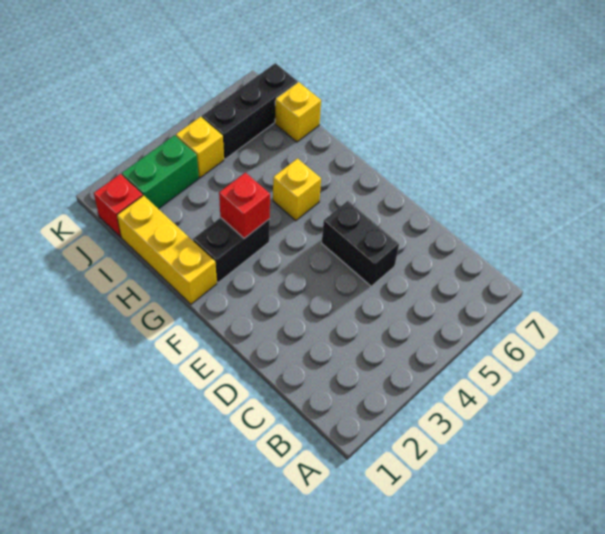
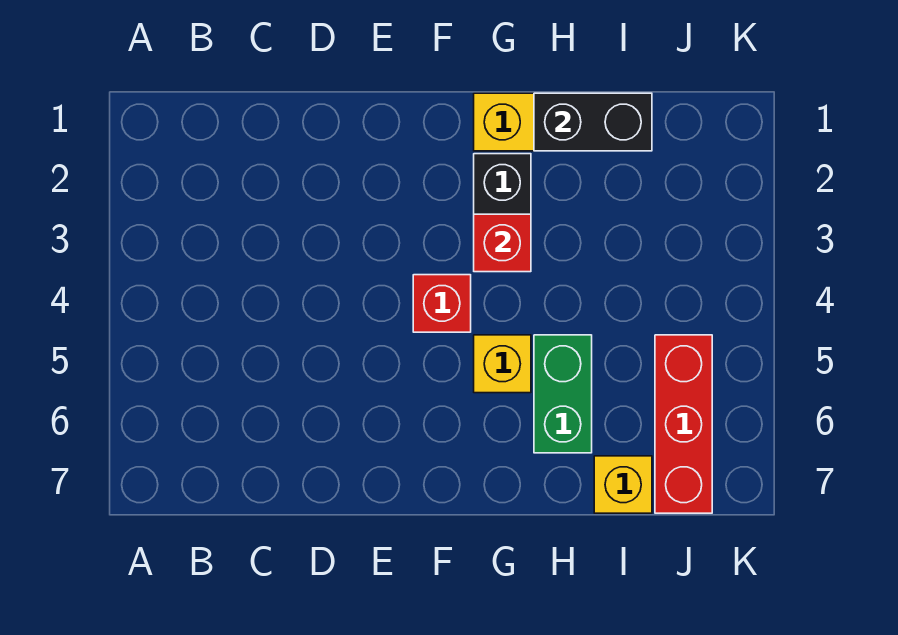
black 1x2 brick [322,201,399,286] -> black 1x2 brick moved to [534,93,652,151]
red 1x1 brick [94,174,143,237] -> red 1x1 brick moved to [413,275,471,332]
green 1x2 brick [122,135,199,209] -> green 1x2 brick moved to [534,335,592,453]
yellow 1x1 brick [176,117,224,178] -> none
black 1x3 brick [202,63,298,159] -> red 1x3 brick [655,335,712,513]

